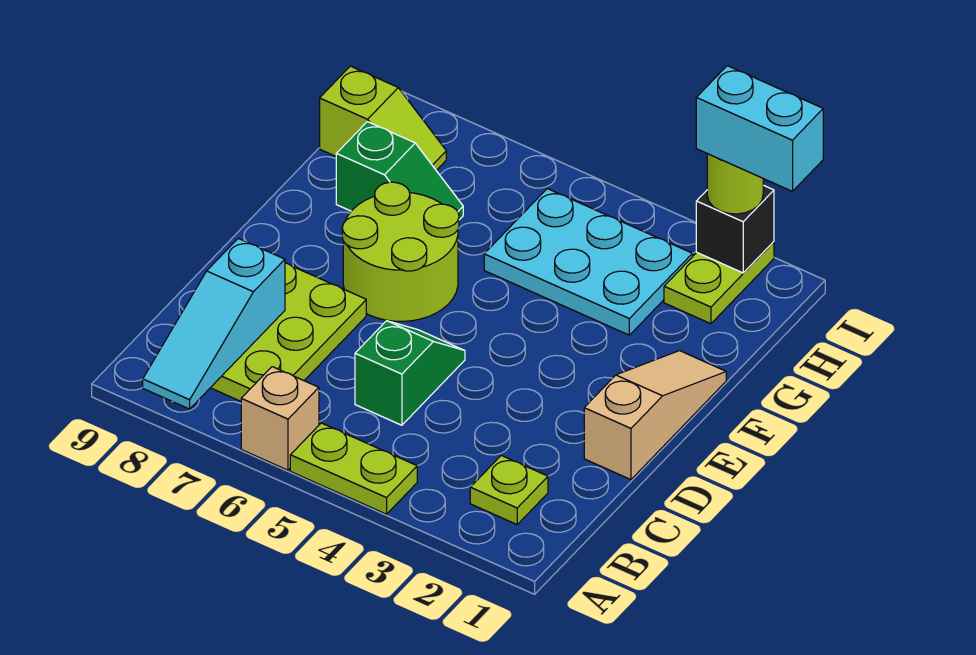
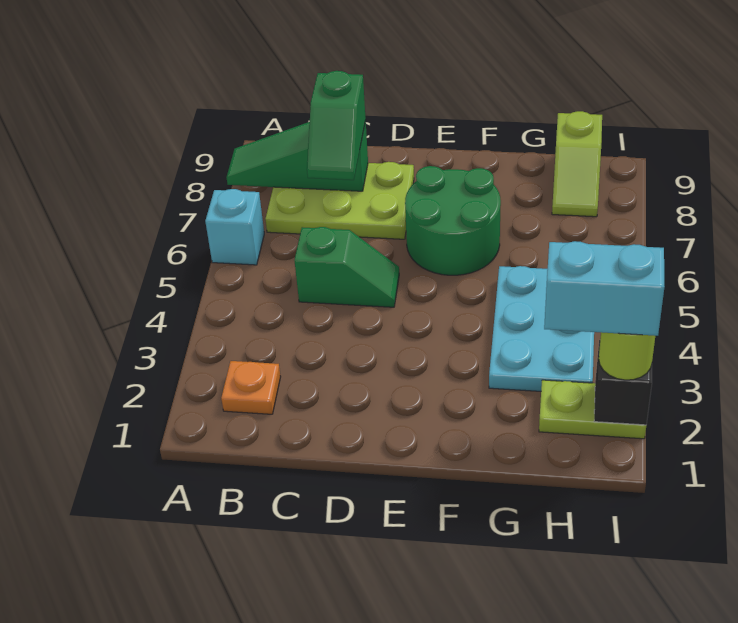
lime 1x2 plate [290,423,417,514] -> none
tan 1x1 brick [241,367,319,470] -> cyan 1x1 brick [205,189,264,265]
cyan 1x3 slope [143,238,285,409] -> green 1x3 slope [226,121,368,191]
lime 1x1 plate [470,455,548,525] -> orange 1x1 plate [221,361,281,414]
tan 1x3 slope [584,351,726,480] -> none
lime 2x2 round brick [342,182,459,321] -> green 2x2 round brick [405,166,501,275]
green 1x2 slope [336,122,463,220] -> green 1x2 slope moved to [307,71,366,180]
cyan 1x2 brick [696,66,823,191] -> cyan 1x2 brick turned to [544,241,665,336]

